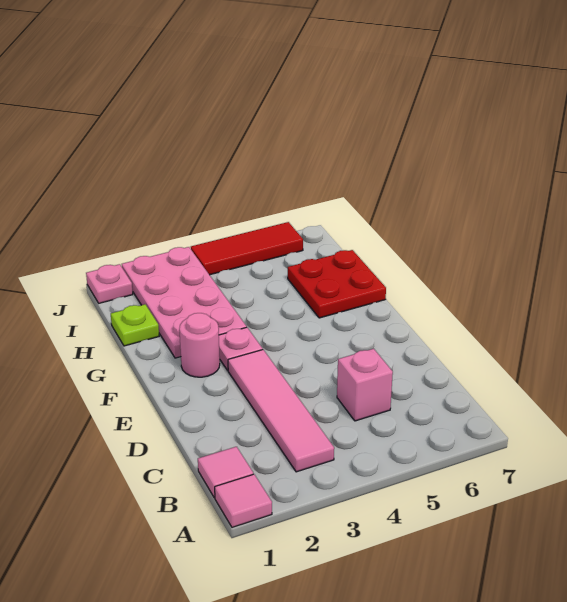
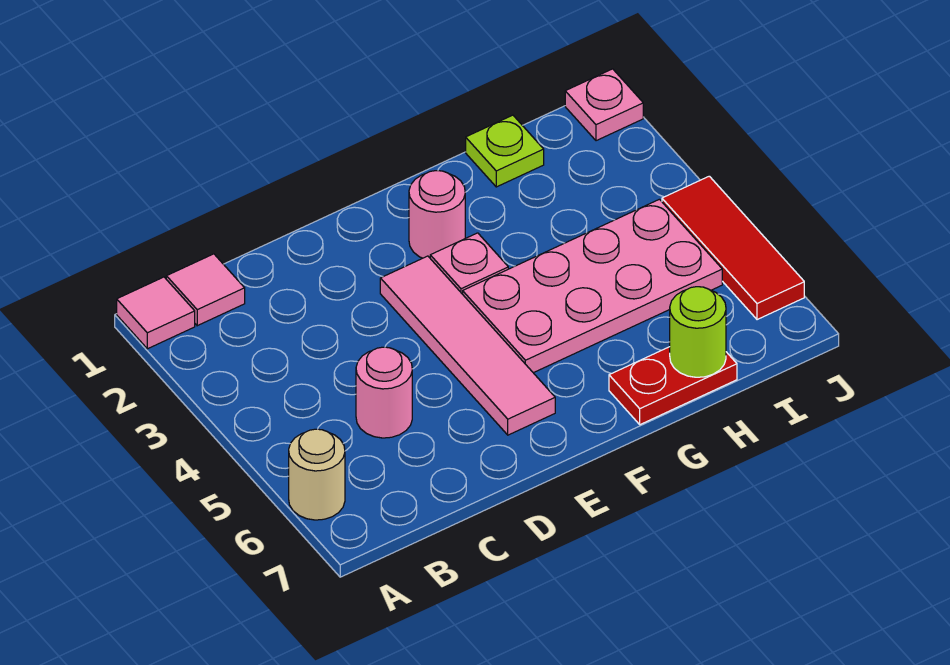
none -> tan 1x1 round brick [289,429,345,520]
pink 1x4 tile [228,350,334,472] -> pink 1x4 tile turned to [380,256,555,435]
pink 1x1 brick [337,349,393,421] -> pink 1x1 round brick [356,347,412,438]
pink 2x4 plate [122,247,247,358] -> pink 2x4 plate moved to [463,199,722,373]
red 2x2 plate [288,250,386,318] -> red 1x2 plate [609,347,737,425]
none -> lime 1x1 round brick [670,287,726,377]

